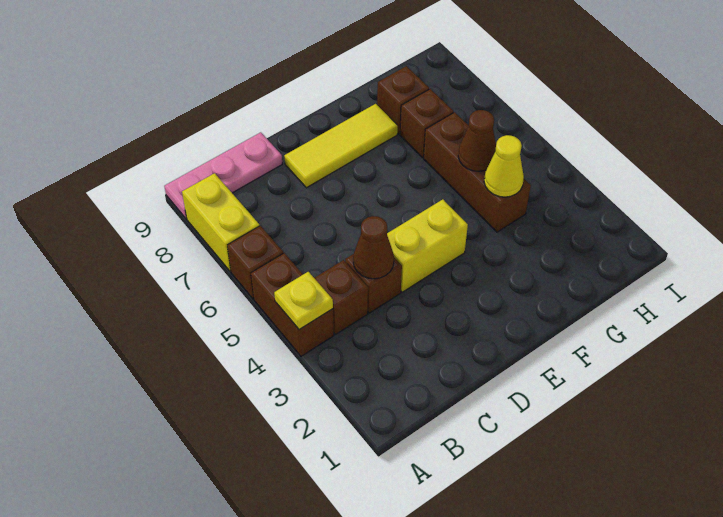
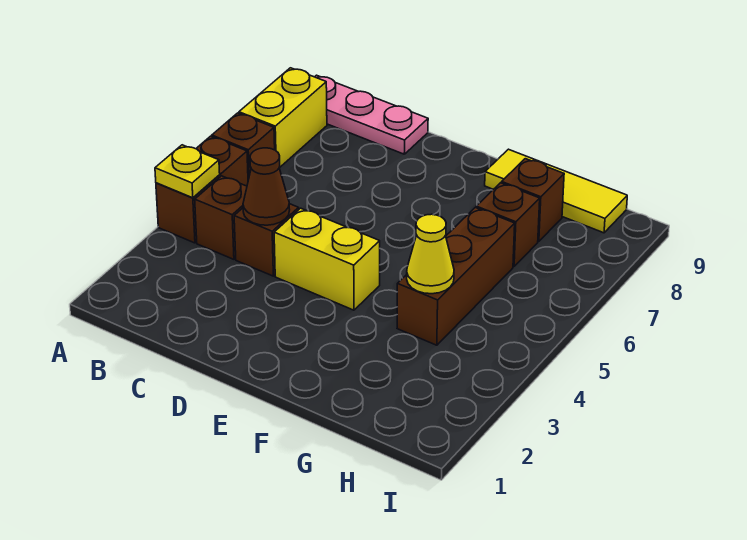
yellow 1x3 tile [284,104,398,188] -> yellow 1x3 tile moved to [485,149,627,233]
brown 1x1 cone [458,110,496,171] -> none

